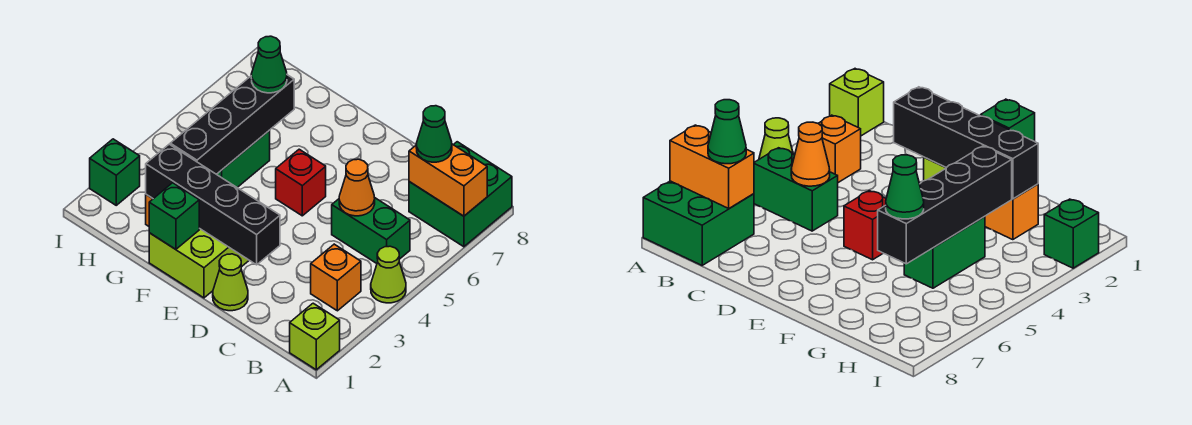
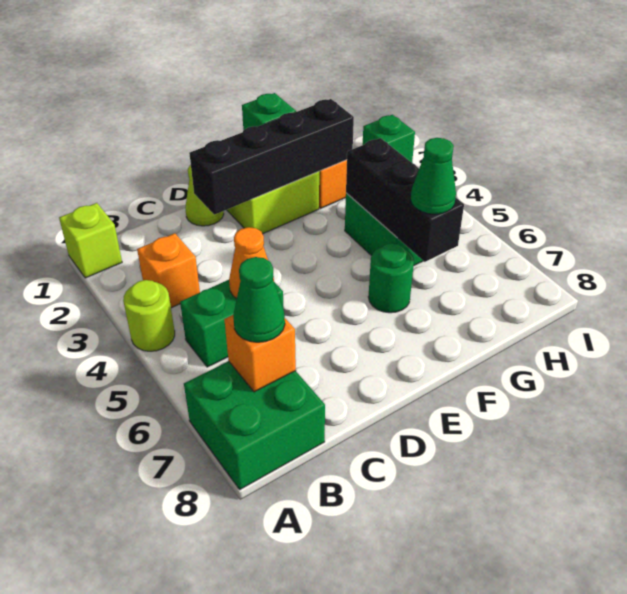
lime 1x1 cone [371,246,406,303] -> lime 1x1 round brick [123,280,175,351]
orange 1x2 brick [409,144,487,216] -> orange 1x1 brick [224,315,296,392]
red 1x1 brick [276,149,326,216] -> none
none -> green 1x1 round brick [368,243,414,313]
black 1x4 brick [170,75,294,174] -> black 1x3 brick [346,138,464,262]

